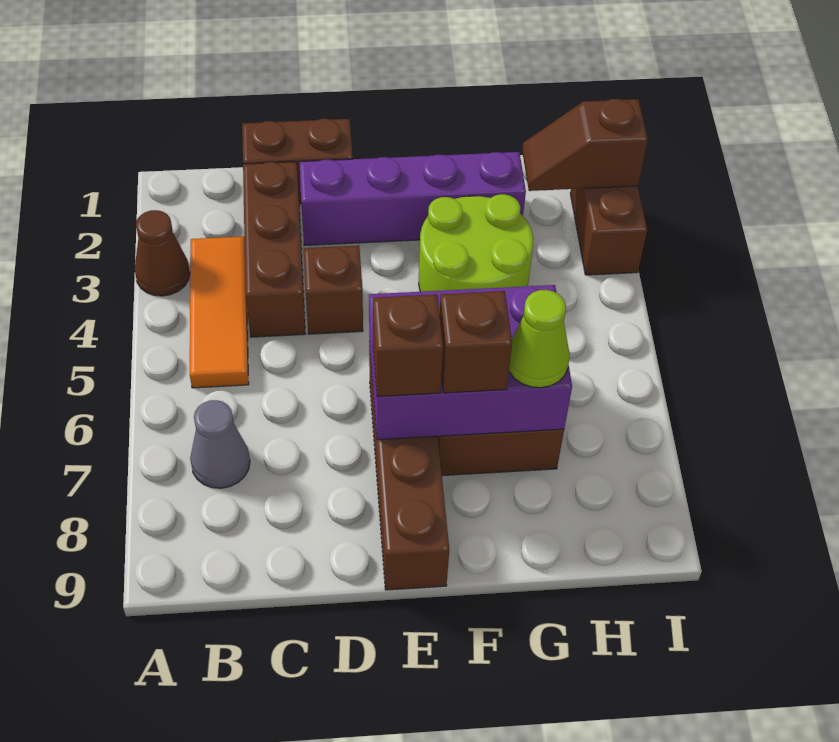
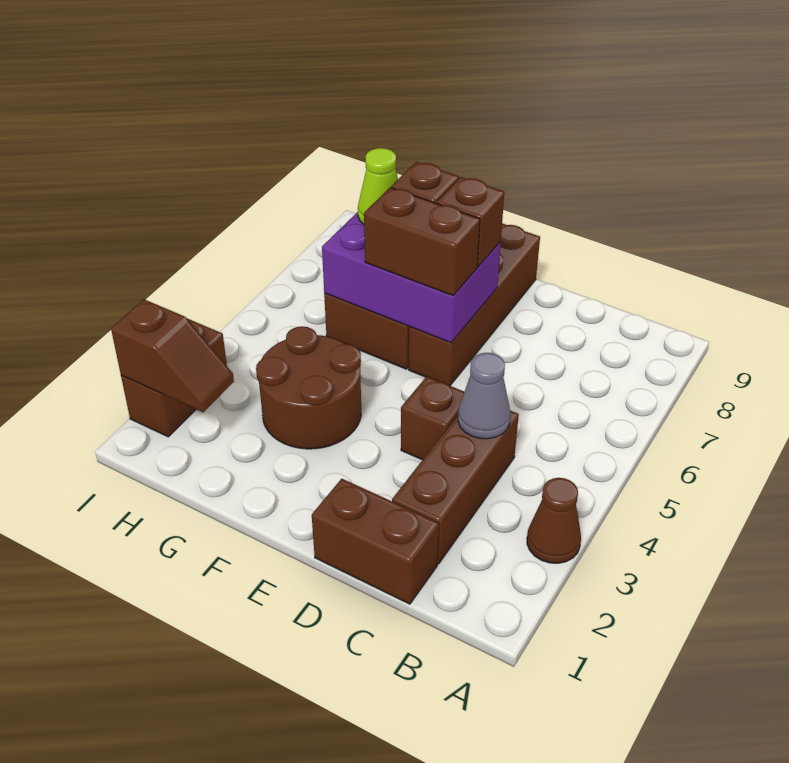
orange 1x3 tile [190,236,249,388] -> none
grey 1x1 cone [190,400,250,488] -> grey 1x1 cone moved to [458,353,510,439]
purple 1x4 brick [299,152,526,245] -> none
none -> brown 1x2 brick [364,187,480,296]
lime 2x2 round brick [419,194,533,292] -> brown 2x2 round brick [256,326,361,449]

